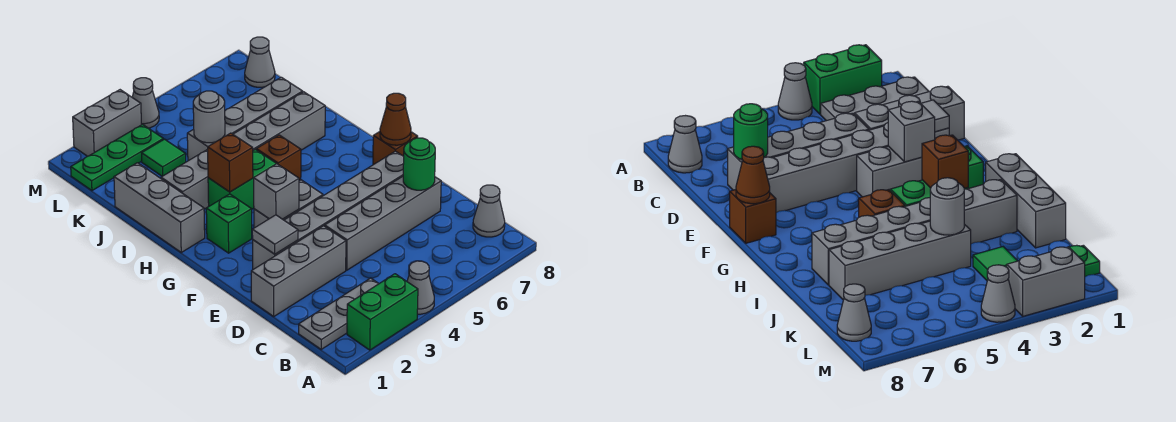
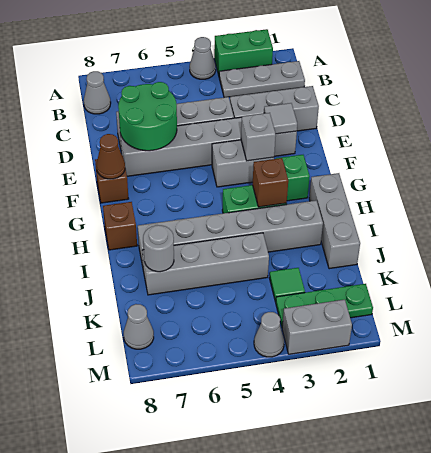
green 1x1 round brick [403,138,435,190] -> green 2x2 round brick [118,82,177,151]
brown 1x1 brick [256,135,301,180] -> brown 1x1 brick moved to [103,202,137,250]
grey 1x1 round brick [193,91,225,143] -> grey 1x1 round brick moved to [143,225,174,272]

